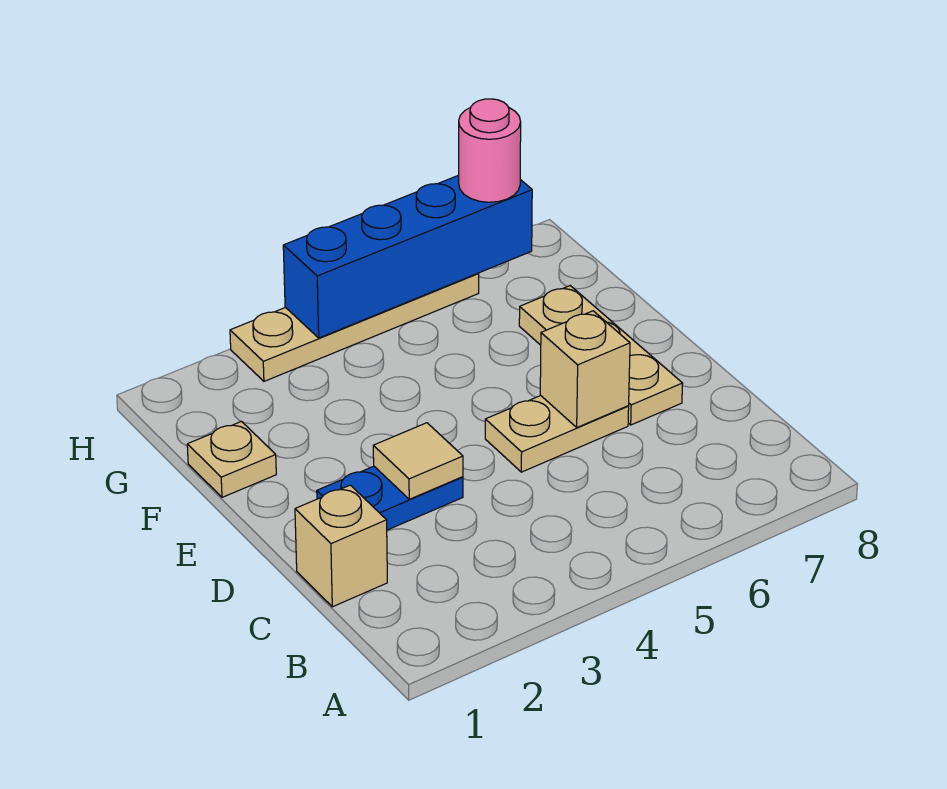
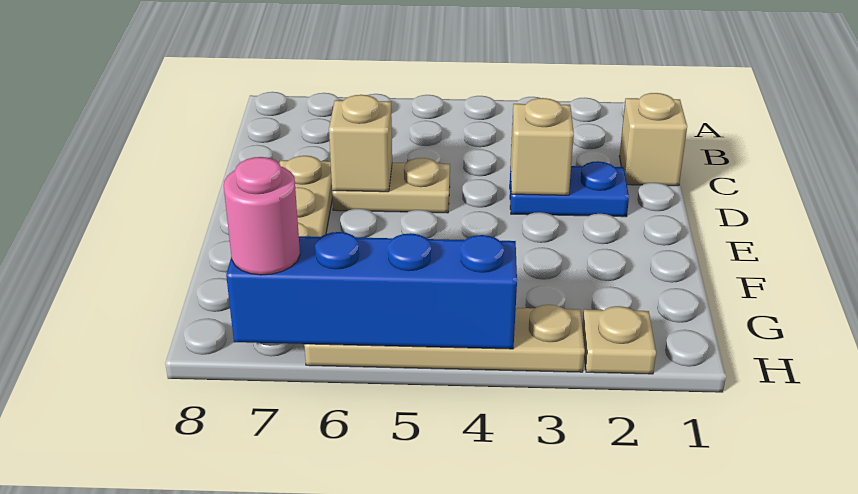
tan 1x1 tile [373,423,463,499] -> tan 1x1 brick [511,98,574,195]
tan 1x1 plate [187,421,276,497] -> tan 1x1 plate moved to [582,306,656,374]

